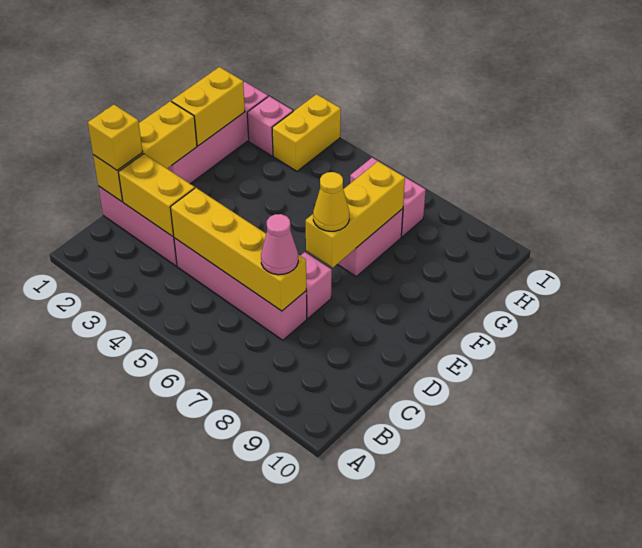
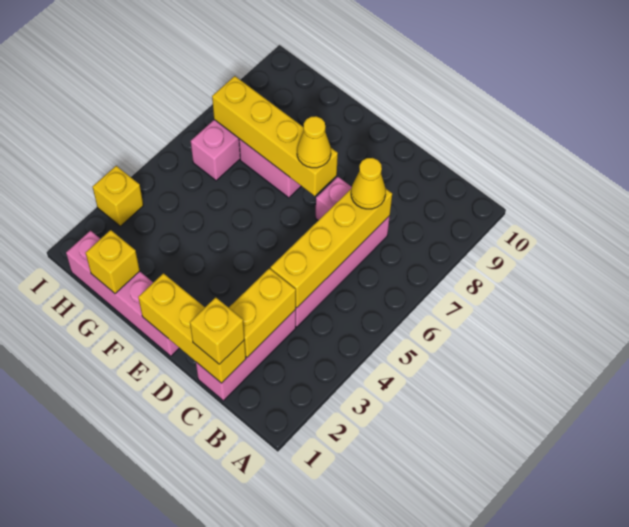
pink 1x1 cone [261,214,298,275] -> yellow 1x1 cone [351,158,386,209]
yellow 1x3 brick [306,161,405,268] -> yellow 1x4 brick [212,76,338,196]
yellow 1x2 brick [172,67,245,146] -> yellow 1x1 brick [85,230,140,294]
pink 1x1 brick [247,96,293,156] -> none
yellow 1x2 brick [272,94,341,171] -> yellow 1x1 brick [92,166,143,226]

